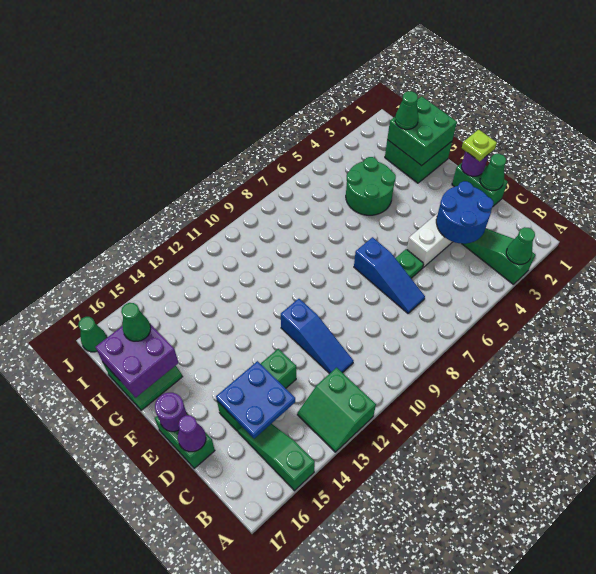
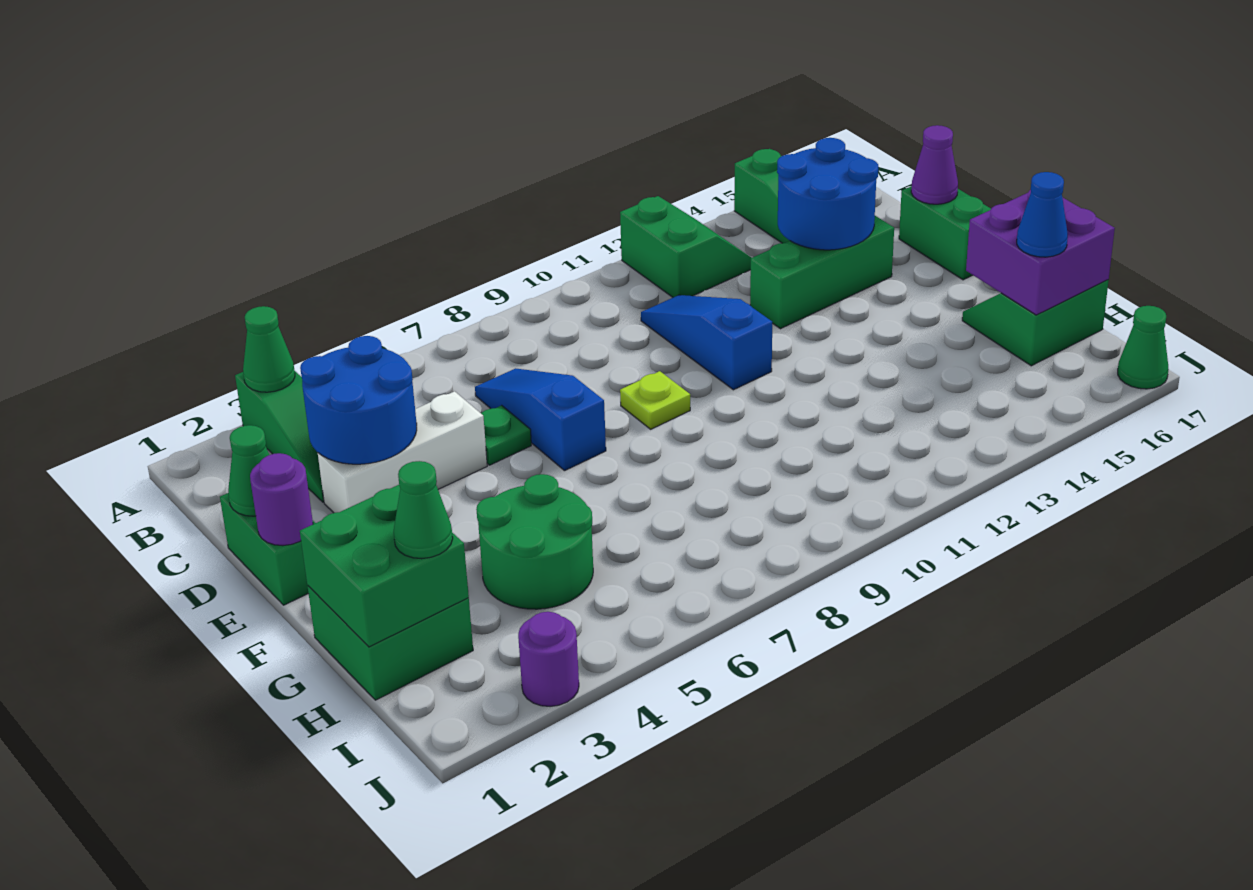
blue 2x2 plate [216,361,295,439] -> blue 2x2 round brick [777,138,878,250]
lime 1x1 plate [462,129,497,162] -> lime 1x1 plate moved to [620,371,690,429]
purple 1x1 round brick [155,393,187,432] -> purple 1x1 round brick moved to [518,612,579,706]
green 1x1 cone [121,303,151,341] -> blue 1x1 cone [1017,172,1068,257]

